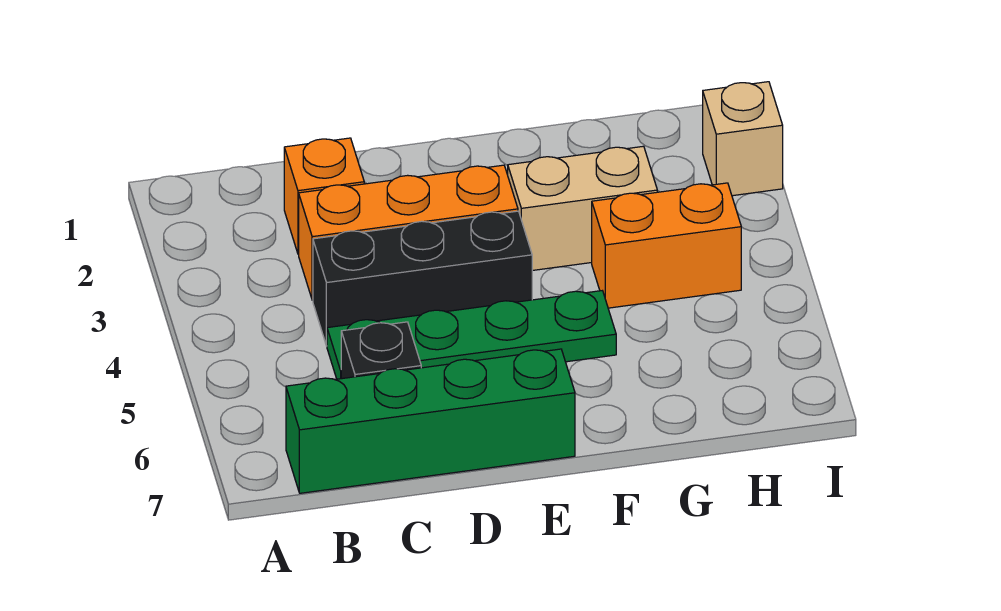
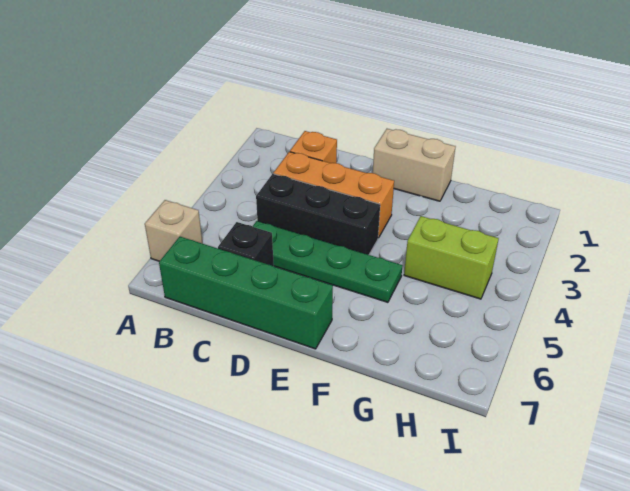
tan 1x2 brick [508,146,657,271] -> tan 1x2 brick moved to [373,129,455,201]
orange 1x2 brick [592,183,741,308] -> lime 1x2 brick [404,216,499,299]
tan 1x1 brick [703,82,783,196] -> tan 1x1 brick moved to [145,200,202,261]

